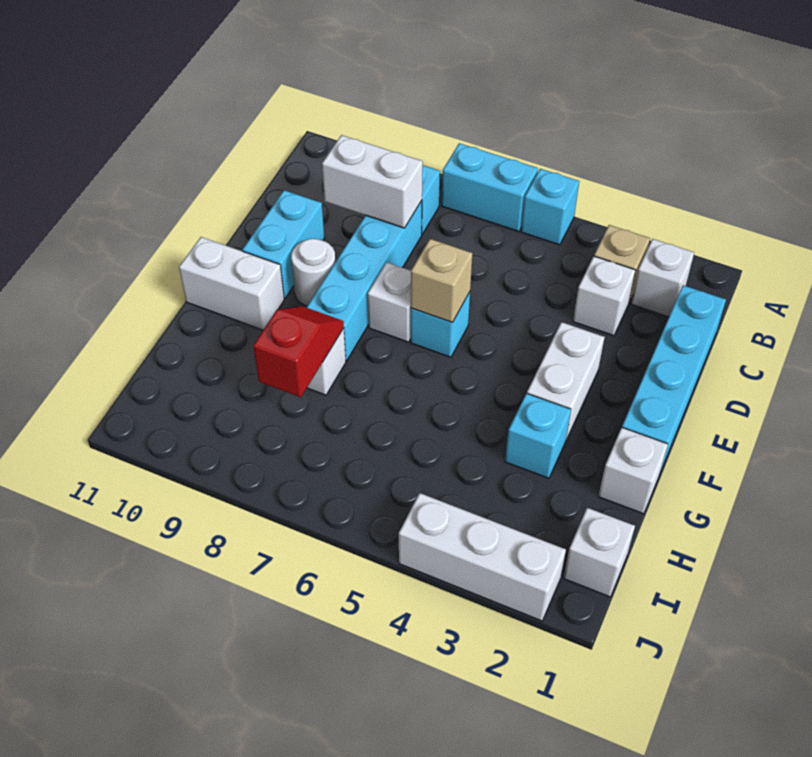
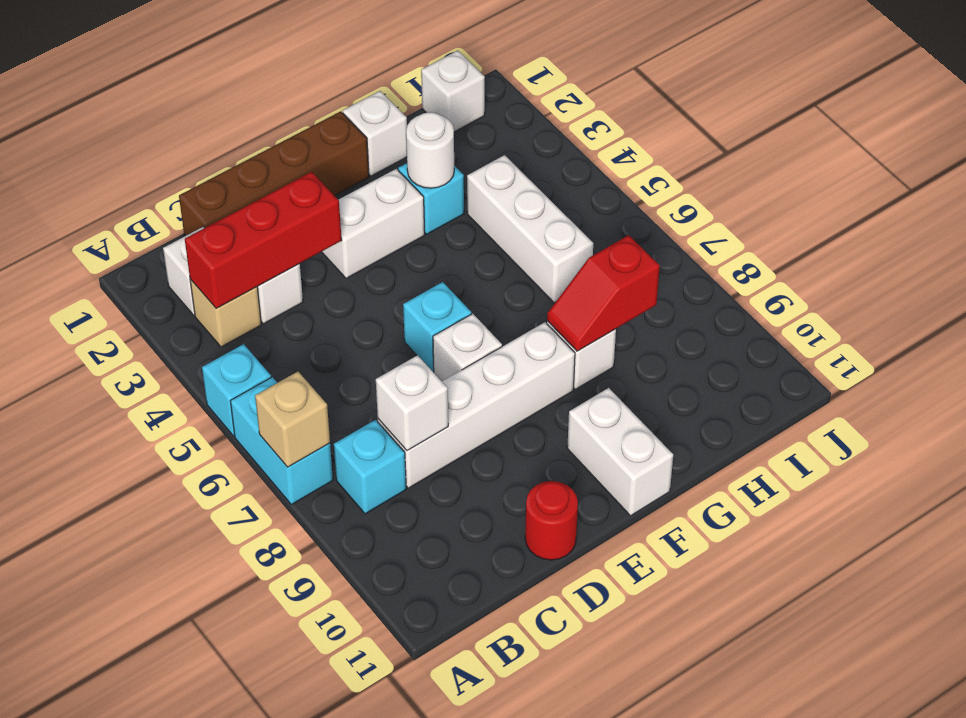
none -> red 1x3 brick [185,172,342,308]
cyan 1x4 brick [622,285,726,472] -> brown 1x4 brick [179,111,369,236]
cyan 1x4 brick [306,201,422,361] -> white 1x4 brick [378,322,575,488]
white 1x2 brick [322,135,423,228] -> white 1x1 brick [376,355,448,450]
cyan 1x2 brick [242,190,324,298] -> none
none -> red 1x1 round brick [525,481,578,560]
tan 1x1 brick [411,239,472,323] -> tan 1x1 brick moved to [255,372,330,467]
white 1x1 round brick [291,239,335,306] -> white 1x1 round brick moved to [406,112,454,188]
white 1x3 brick [399,493,566,621] -> white 1x3 brick moved to [467,155,593,303]

